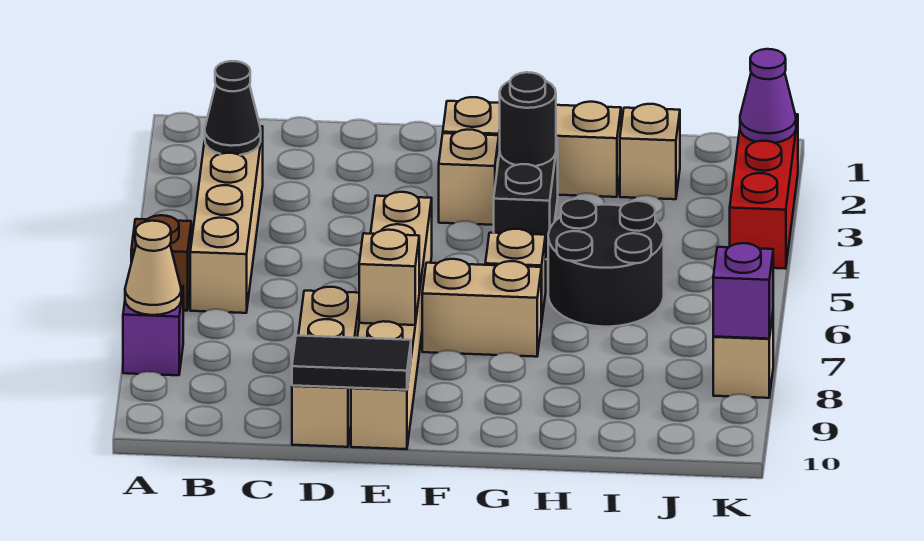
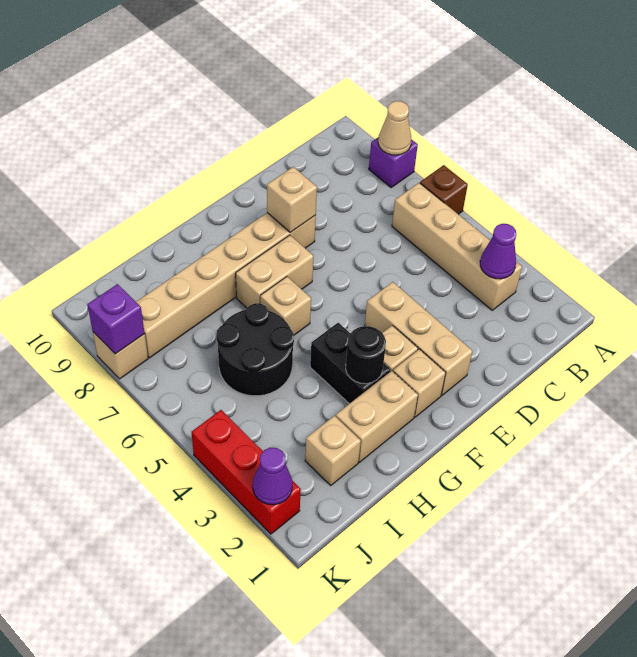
black 1x1 cone [205,61,261,155] -> purple 1x1 cone [480,224,516,279]
tan 1x3 brick [292,287,359,447] -> tan 1x3 brick moved to [365,282,473,395]
black 1x2 tile [292,335,411,390] -> none
tan 1x6 brick [351,192,432,449] -> tan 1x6 brick turned to [136,213,316,358]

